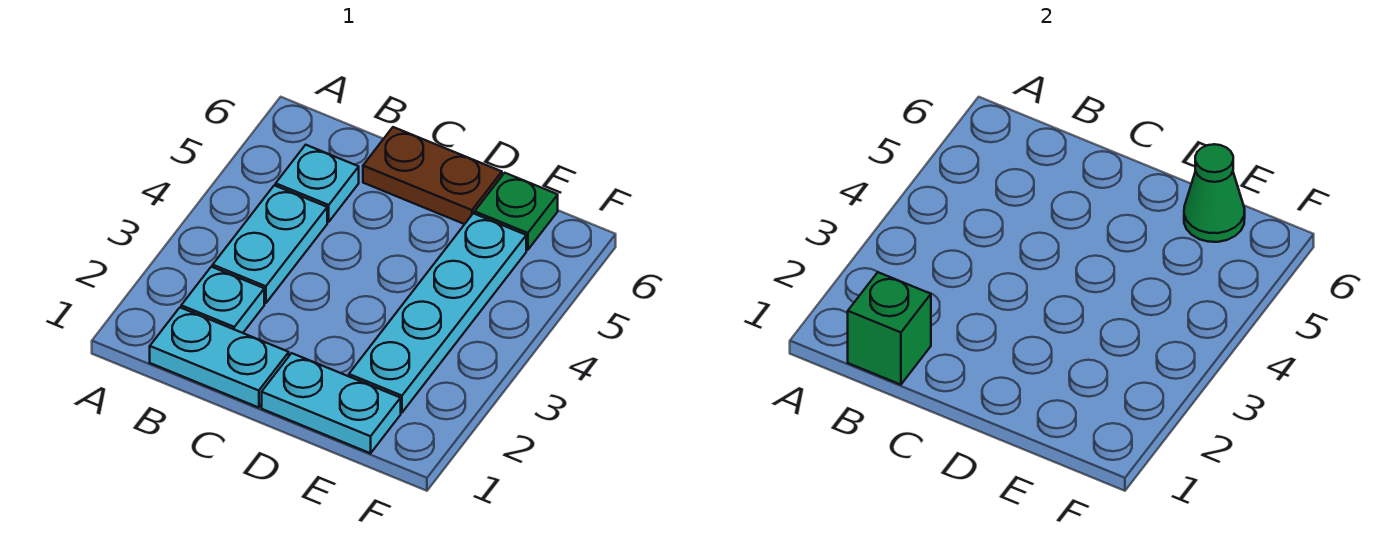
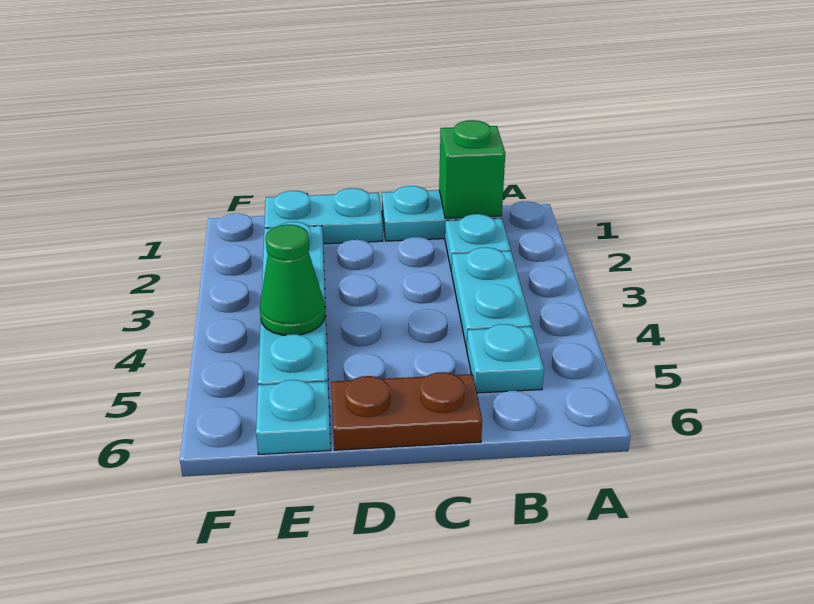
green 1x1 plate [475,173,558,250] -> cyan 1x1 plate [256,380,331,454]
green 1x1 cone [1184,144,1245,242] -> green 1x1 cone moved to [260,225,325,335]

